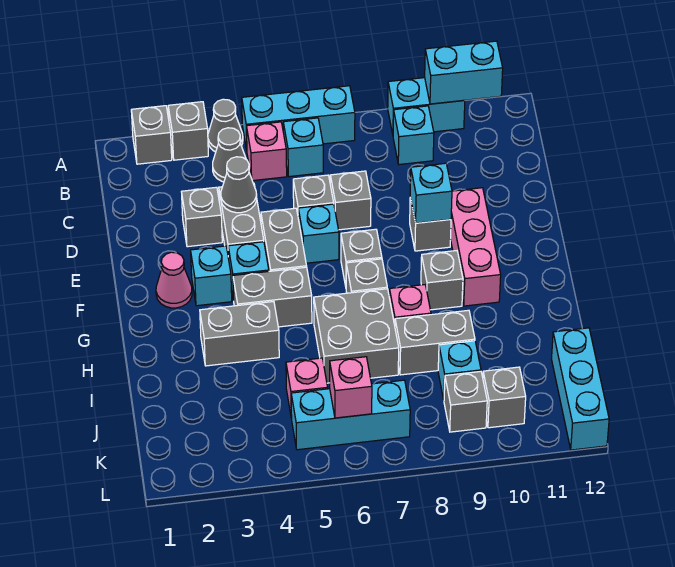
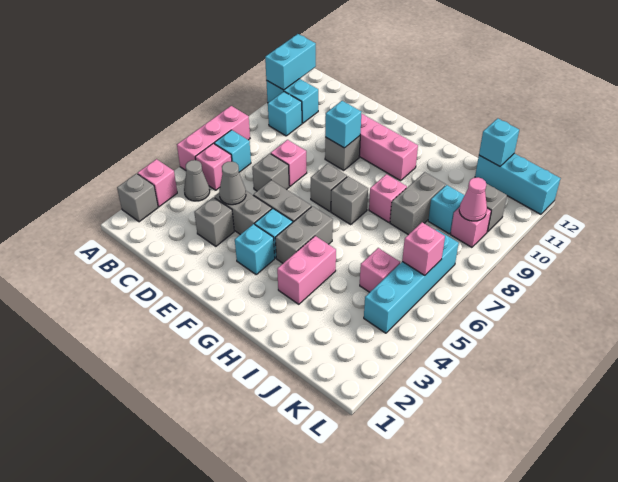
grey 1x1 brick [168,102,208,160] -> pink 1x1 brick [138,159,177,207]
grey 1x1 cone [208,99,243,152] -> none
cyan 1x3 brick [242,86,355,150] -> pink 1x3 brick [177,106,250,170]
cyan 1x2 brick [388,78,465,134] -> cyan 1x2 brick turned to [266,79,318,123]
grey 1x1 brick [330,171,371,230] -> pink 1x1 brick [271,140,307,186]
cyan 1x1 brick [298,204,339,263] -> cyan 1x1 brick moved to [479,118,519,166]
pink 1x1 cone [156,252,192,308] -> pink 1x1 cone moved to [459,177,487,221]
grey 1x1 brick [421,251,463,310] -> none
grey 1x2 brick [200,302,279,366] -> pink 1x2 brick [277,236,336,304]
grey 2x2 brick [314,289,399,383] -> none
cyan 1x3 brick [291,380,410,450] -> cyan 1x4 brick [364,229,459,333]
grey 1x1 brick [444,372,487,432] -> pink 1x1 brick [450,207,491,247]

